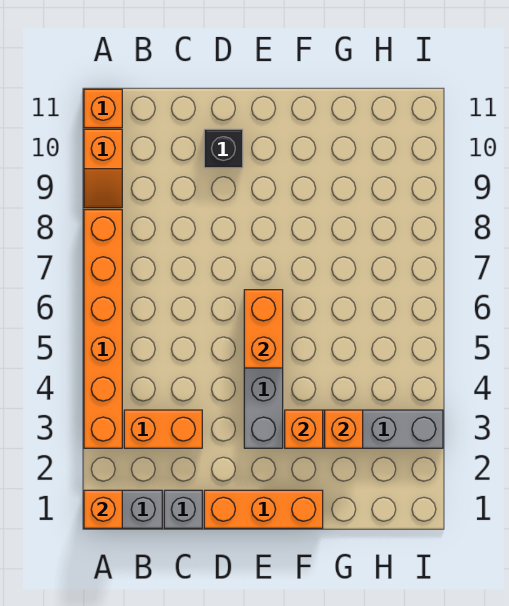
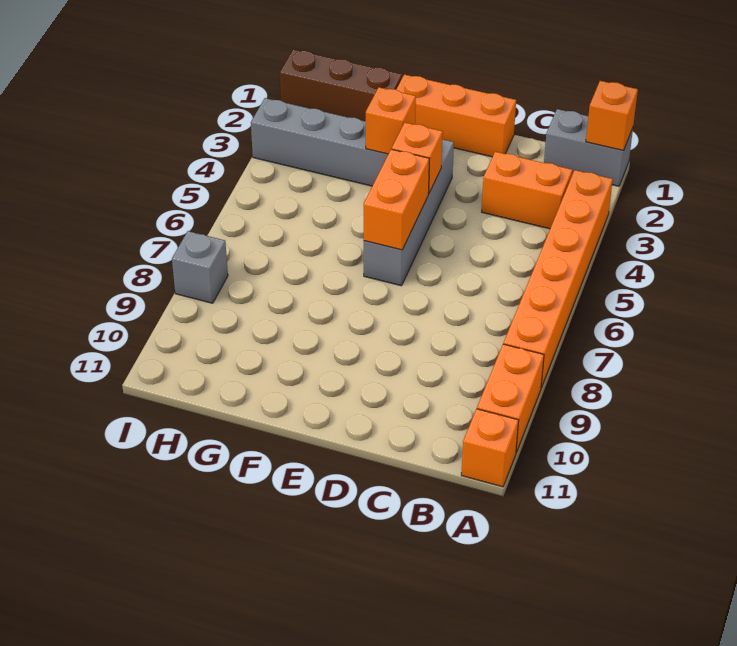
orange 1x2 slope [84,129,122,208] -> orange 1x2 brick [477,344,544,452]
grey 1x1 brick [164,490,202,528] -> grey 1x1 brick moved to [172,231,228,303]
black 1x1 brick [204,129,243,168] -> none
none -> brown 1x3 brick [280,49,402,121]
orange 1x1 brick [325,410,363,448] -> orange 1x1 brick moved to [392,123,443,194]

